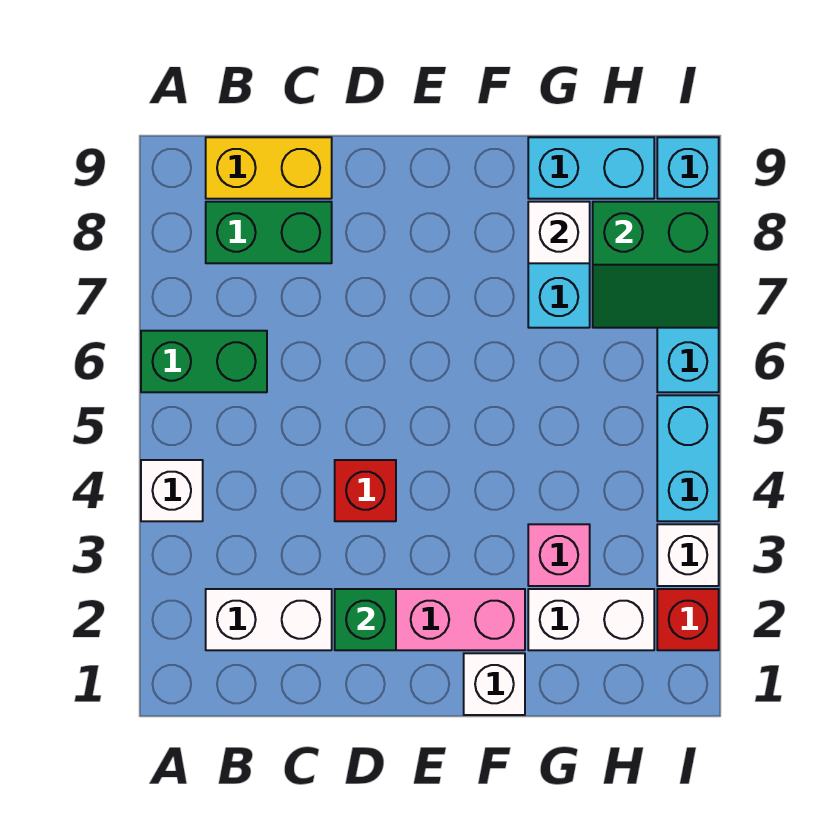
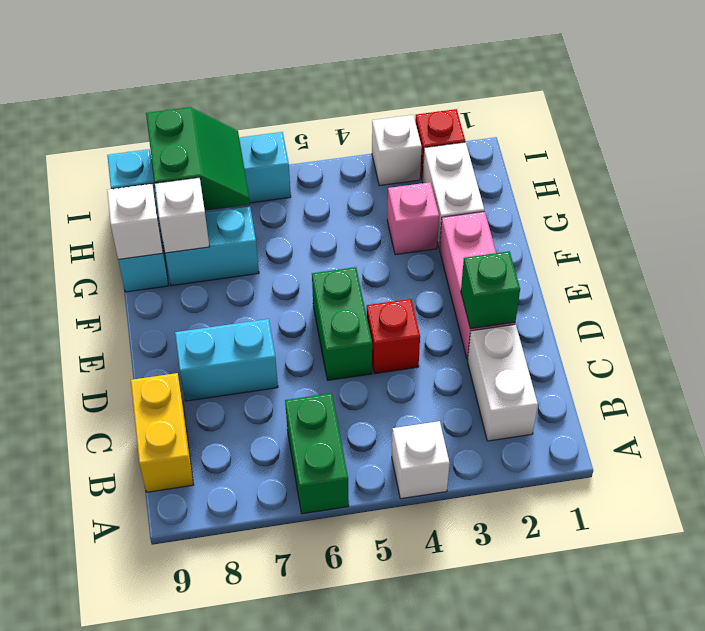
green 1x2 brick [206,202,332,263] -> green 1x2 brick moved to [312,267,372,380]
white 1x1 brick [464,653,525,715] -> white 1x1 brick moved to [107,184,163,260]
cyan 1x2 brick [657,395,719,521] -> cyan 1x2 brick moved to [175,319,278,401]

